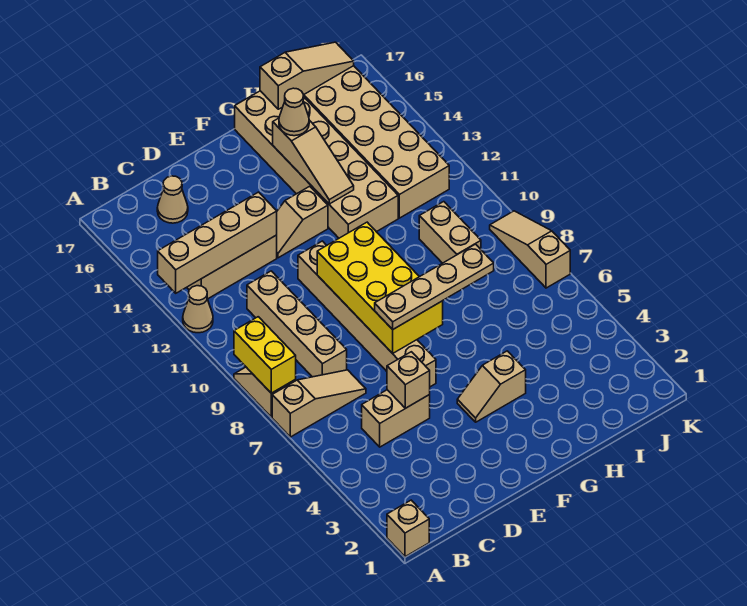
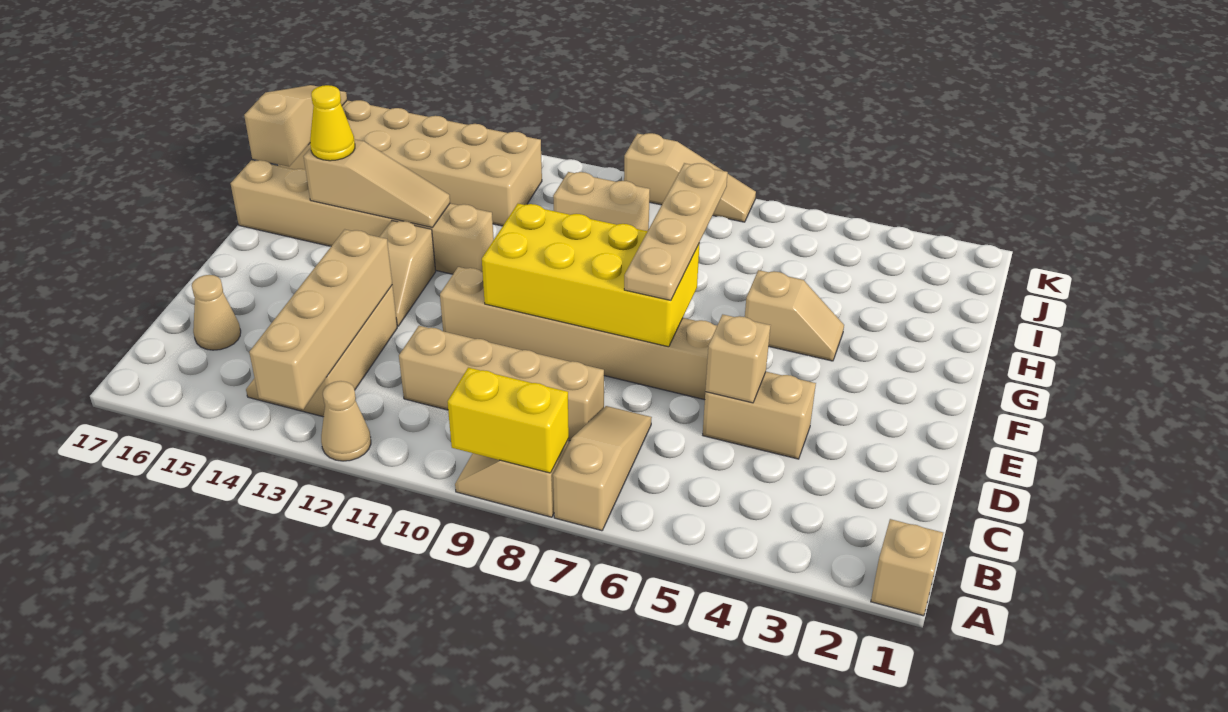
tan 1x2 brick [362,390,430,447] -> tan 1x2 brick turned to [703,372,816,459]
tan 1x2 slope [457,351,526,422] -> tan 1x2 slope turned to [745,270,844,361]
tan 2x6 brick [235,91,398,238] -> tan 1x6 brick [231,160,494,274]
tan 1x1 cone [279,88,309,136] -> yellow 1x1 cone [310,85,355,161]
tan 1x3 slope [490,211,570,288] -> tan 1x3 slope turned to [624,133,756,222]

